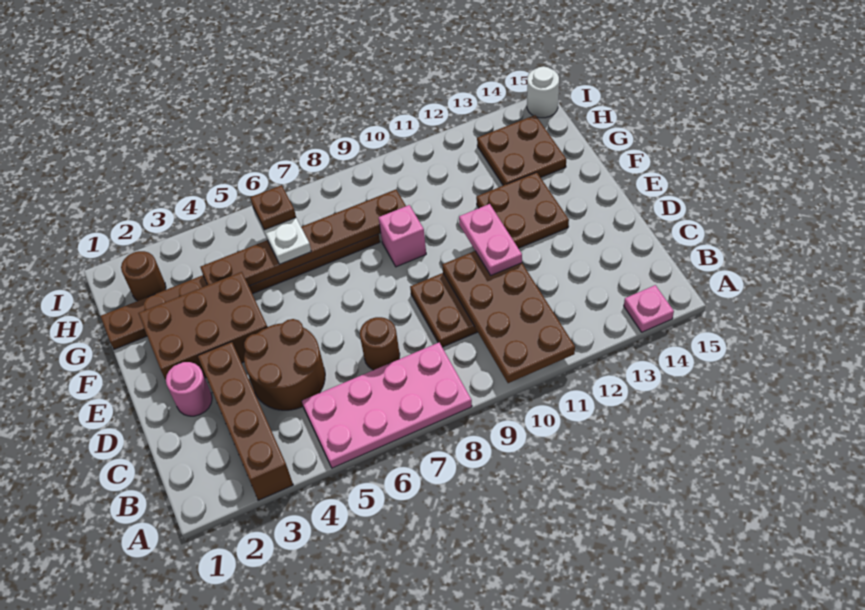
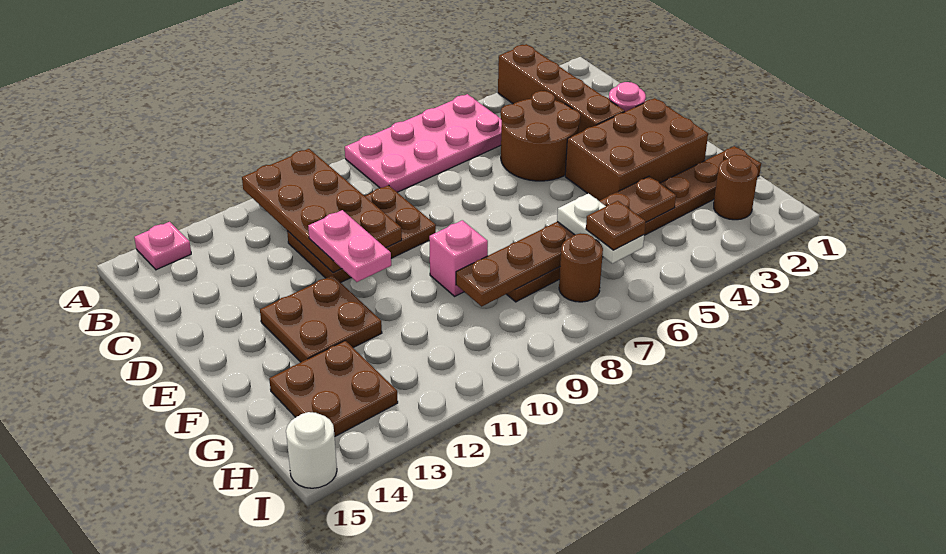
brown 1x1 round brick [360,317,400,370] -> brown 1x1 round brick moved to [559,233,603,302]

